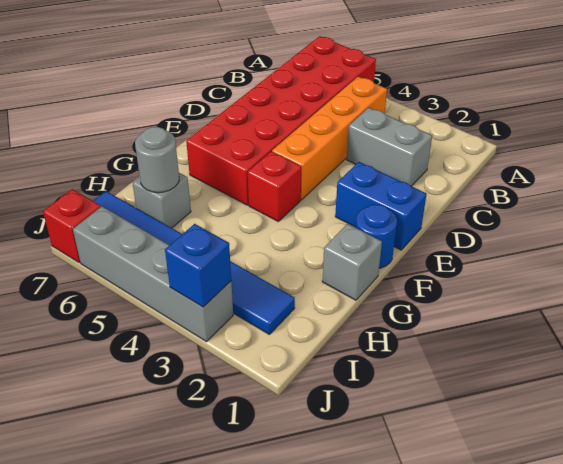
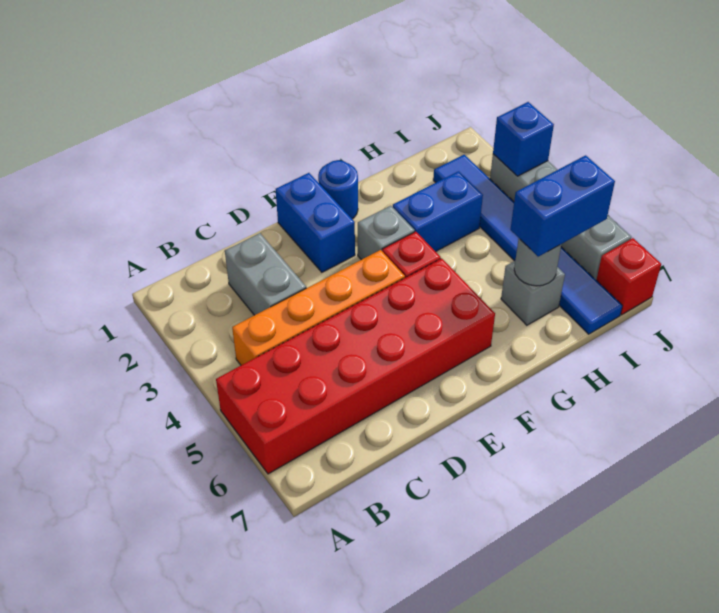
grey 1x1 brick [322,224,382,300] -> grey 1x1 brick moved to [358,206,415,260]
none -> blue 1x2 brick [393,171,483,252]
none -> blue 1x2 brick [510,155,615,257]

